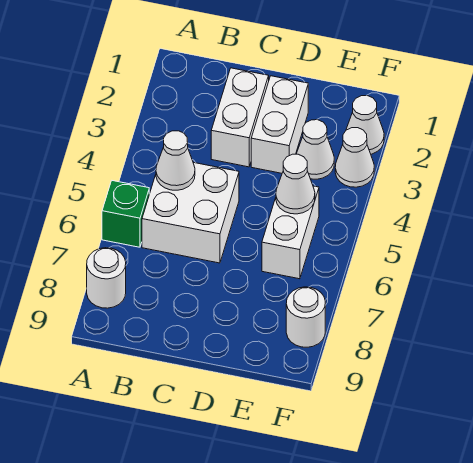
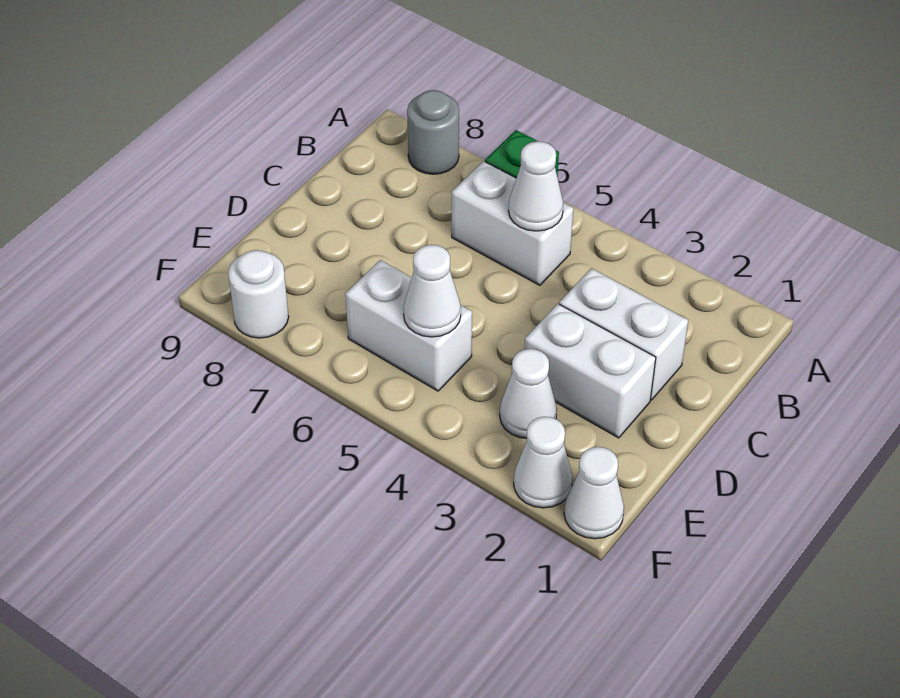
white 1x1 round brick [87,248,126,308] -> grey 1x1 round brick [407,90,459,174]
white 2x2 brick [142,162,239,263] -> white 1x2 brick [452,161,573,285]
white 1x1 cone [335,128,374,187] -> white 1x1 cone moved to [564,447,624,539]

